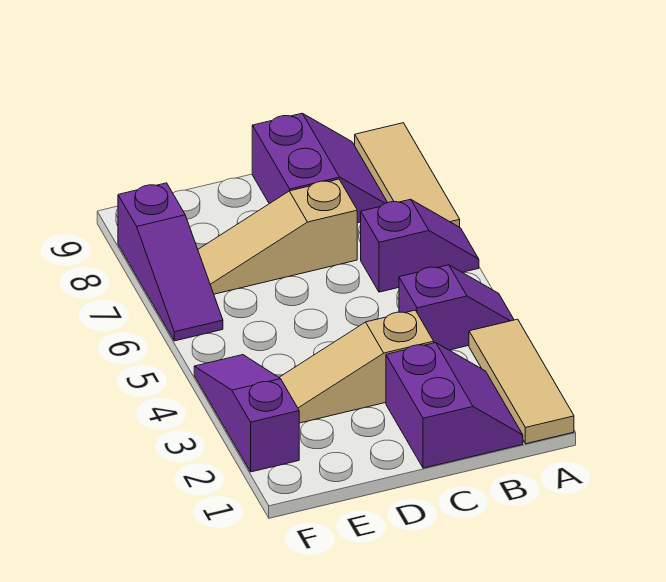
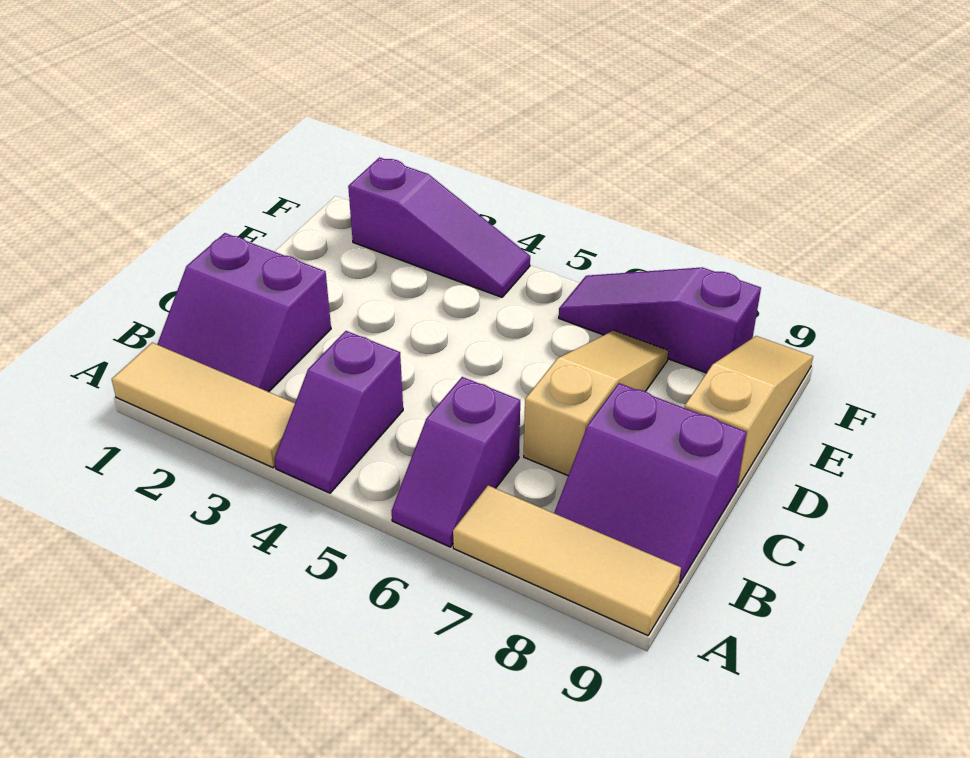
tan 1x3 slope [279,310,434,423] -> tan 1x3 slope moved to [684,336,813,488]

